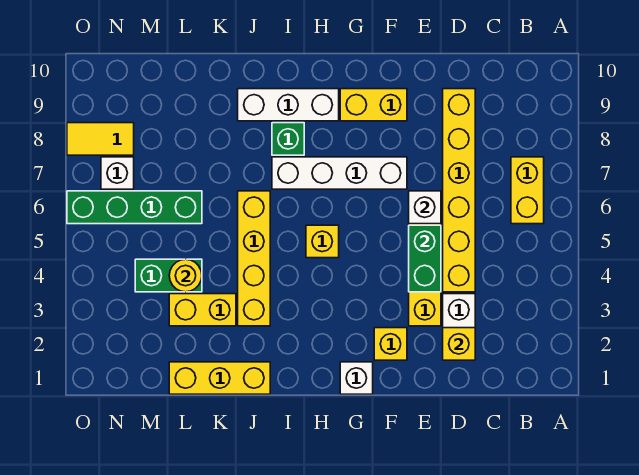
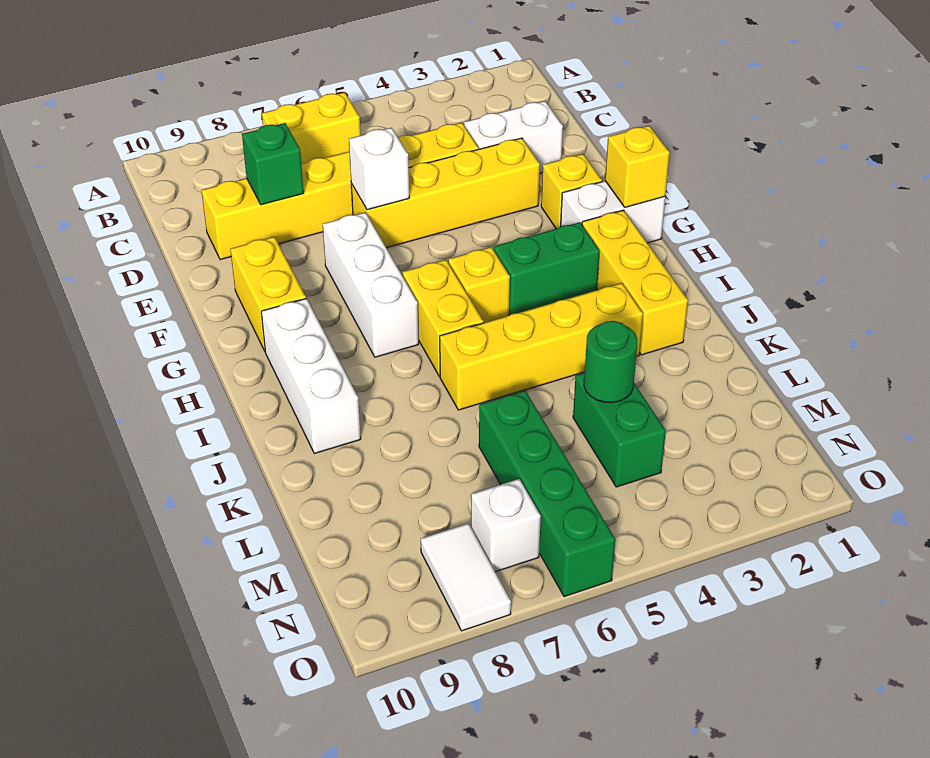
yellow 1x1 brick [443,328,475,360] -> yellow 1x1 brick moved to [605,126,670,207]
green 1x2 brick [409,225,441,292] -> green 1x2 brick moved to [494,222,600,315]
white 1x4 brick [272,157,407,189] -> white 1x3 brick [323,212,419,357]
white 1x1 brick [340,362,373,394] -> white 1x2 brick [561,181,665,243]
green 1x1 brick [272,123,304,155] -> green 1x1 brick moved to [242,123,304,205]
yellow 1x3 brick [169,362,270,394] -> yellow 1x3 brick moved to [582,210,688,355]
yellow 1x2 brick [169,294,236,326] -> yellow 1x2 brick moved to [403,260,484,376]
yellow 1x1 round brick [169,259,202,292] -> green 1x1 round brick [584,321,637,403]
yellow 1x2 tile [67,123,134,155] -> white 1x2 tile [421,523,511,631]

